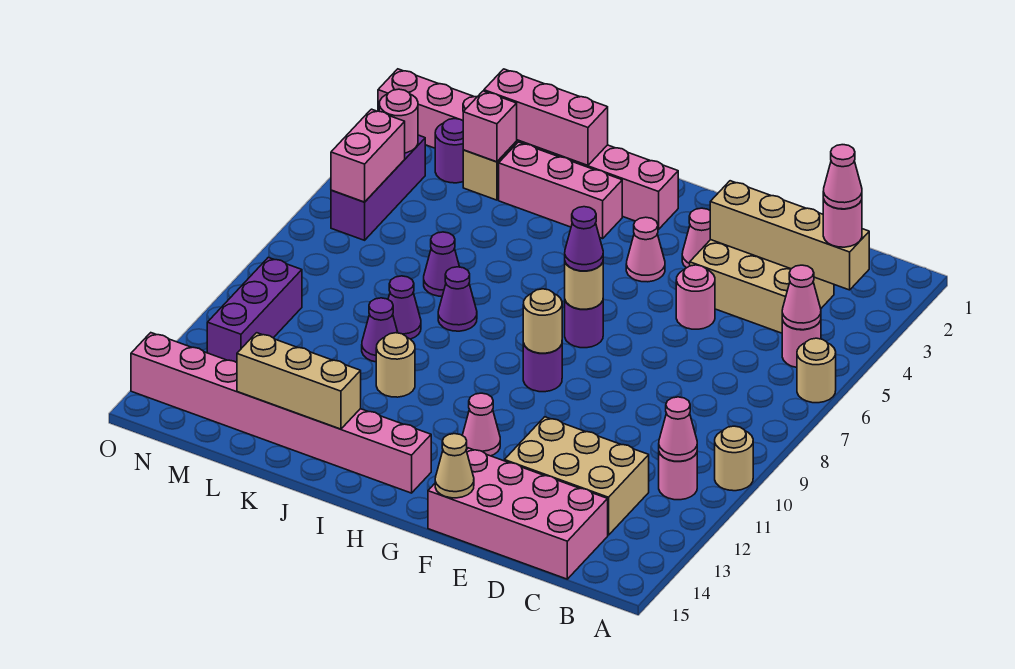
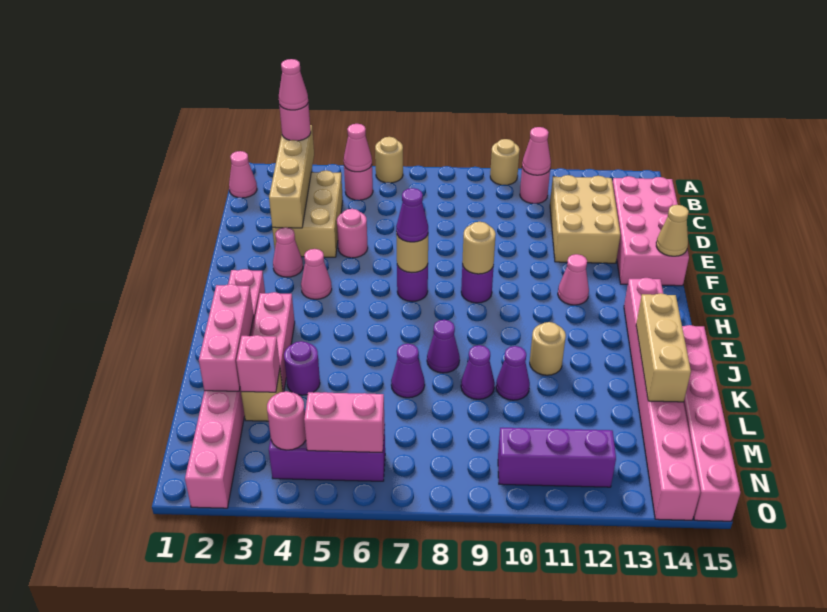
none -> pink 1x1 cone [229,151,257,198]
none -> pink 1x6 brick [682,325,740,521]
purple 1x1 round brick [435,119,463,183] -> purple 1x1 round brick moved to [284,341,320,395]

